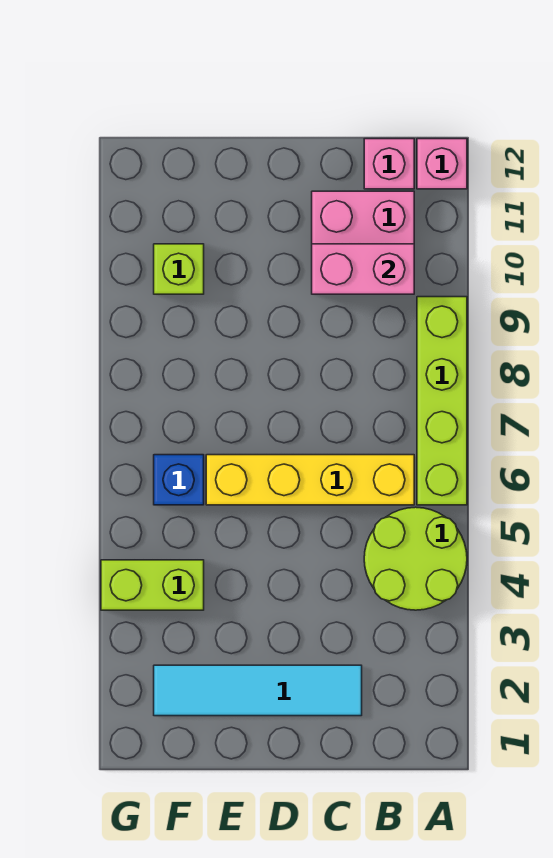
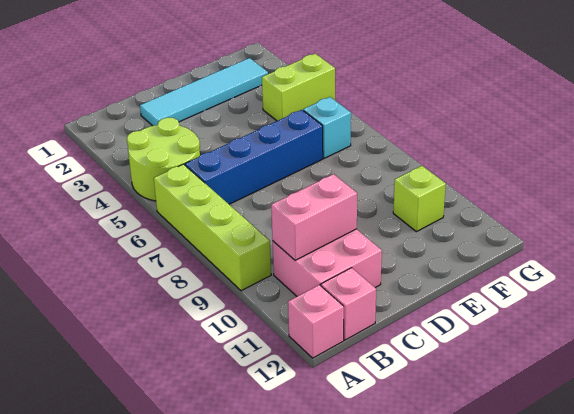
yellow 1x4 brick [206,455,414,505] -> blue 1x4 brick [185,110,323,204]
blue 1x1 brick [154,455,204,505] -> cyan 1x1 brick [303,97,351,158]

